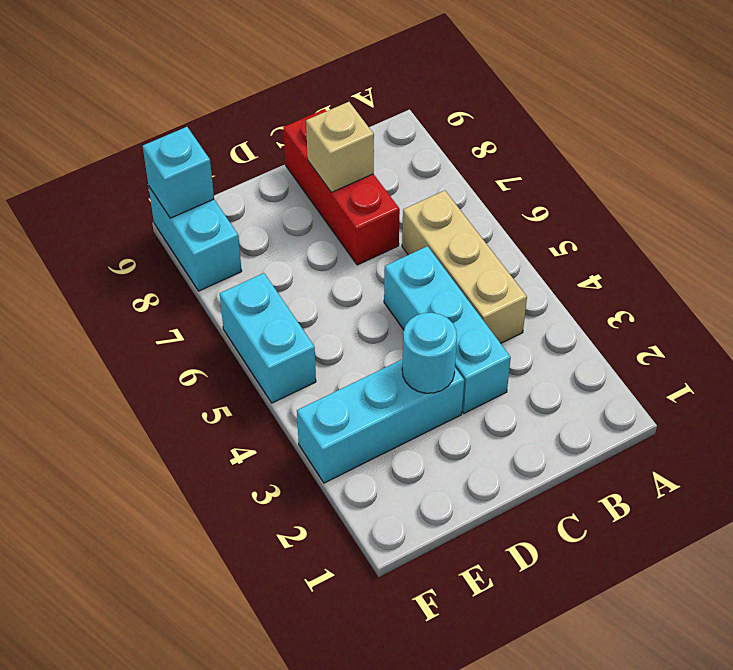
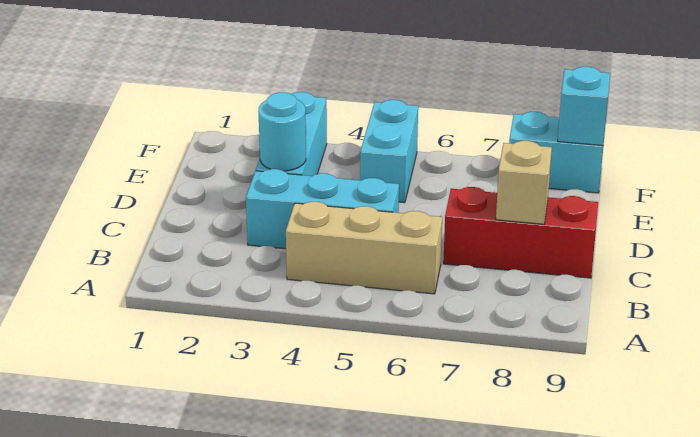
cyan 1x2 brick [220,273,316,403] -> cyan 1x2 brick turned to [360,100,418,203]

